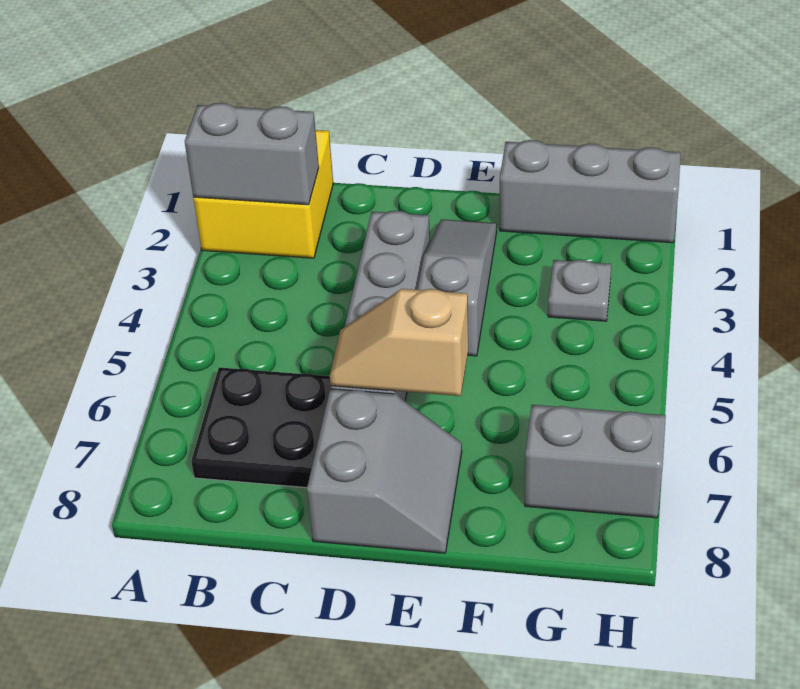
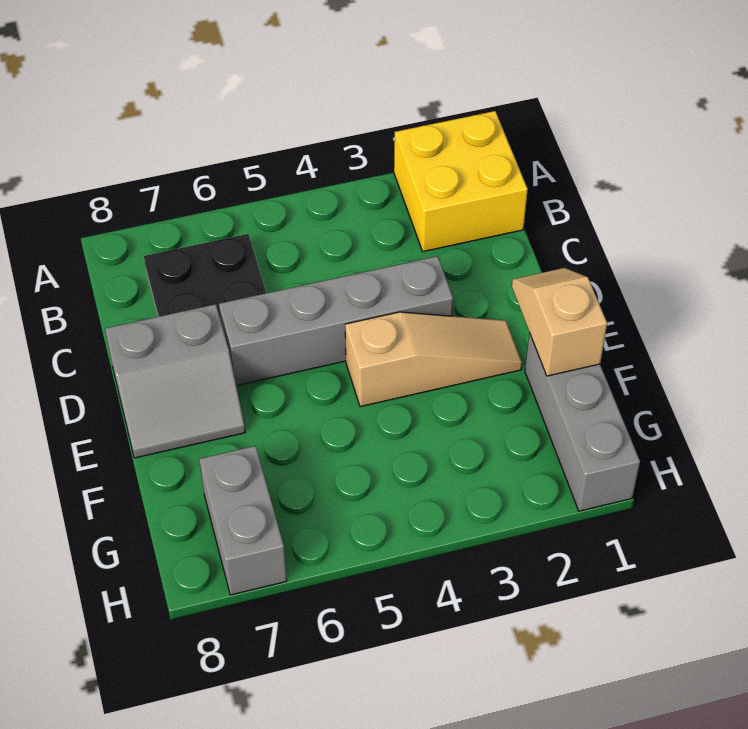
grey 1x2 brick [185,103,319,205] -> none
tan 1x2 slope [330,289,468,396] -> tan 1x2 slope moved to [512,268,607,376]
grey 1x3 slope [417,219,497,356] -> tan 1x3 slope [345,312,522,407]
grey 1x1 plate [548,260,611,321] -> none

